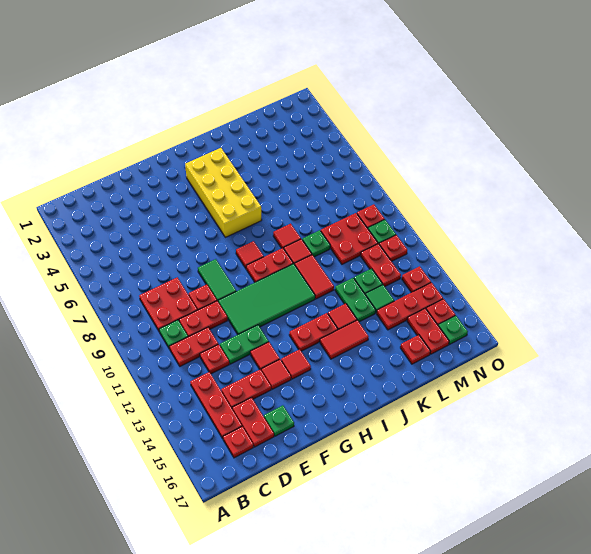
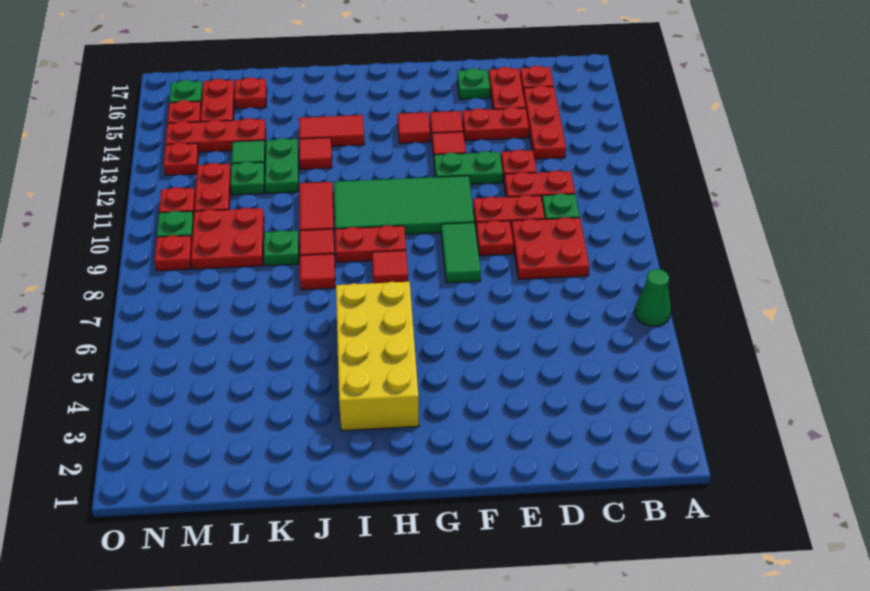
none -> green 1x1 cone [635,269,671,326]
red 1x2 plate [289,313,338,351] -> none

